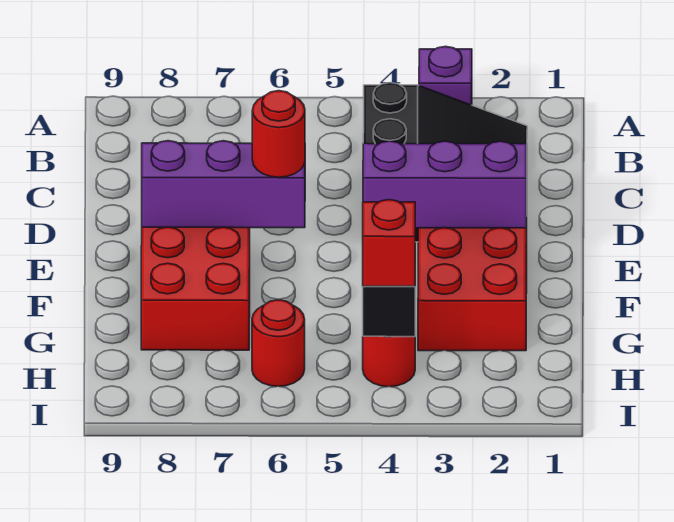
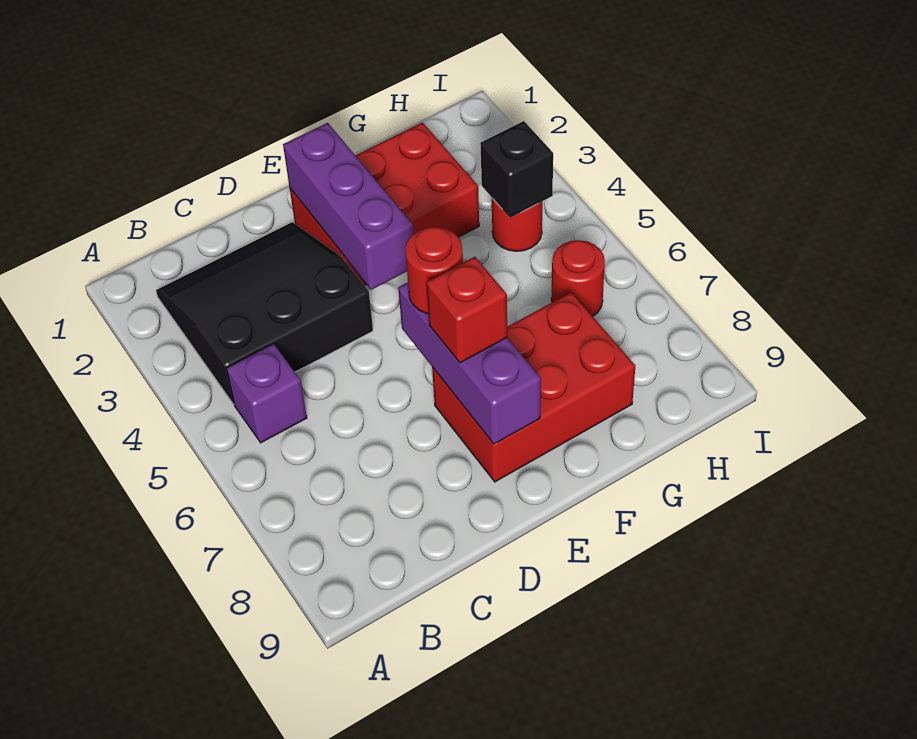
purple 1x1 brick [419,46,472,105] -> purple 1x1 brick moved to [227,344,307,443]
red 1x1 brick [363,200,415,286] -> red 1x1 brick moved to [426,257,507,363]

